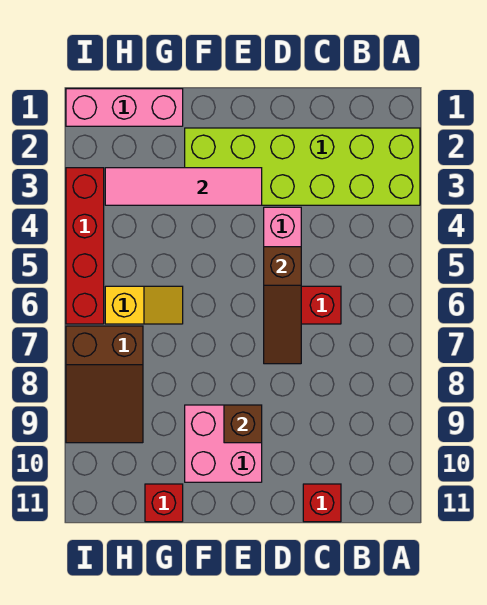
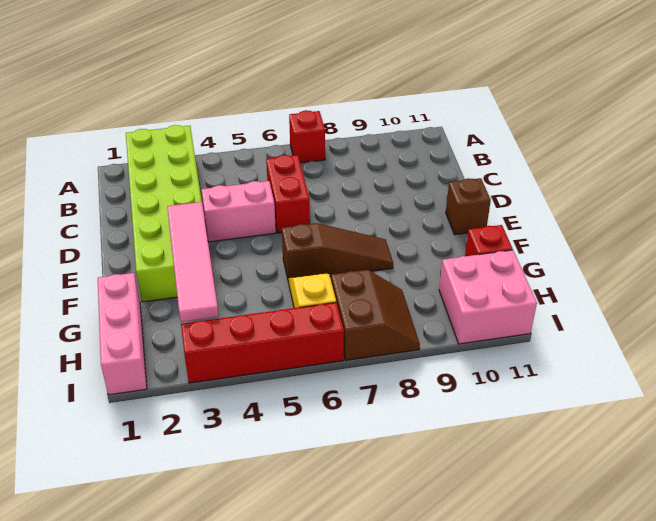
red 1x1 brick [303,484,341,522] -> red 1x1 brick moved to [289,110,325,163]
brown 1x3 slope [264,247,301,364] -> brown 1x3 slope moved to [282,223,393,282]
pink 2x2 brick [185,405,262,482] -> pink 2x2 brick moved to [439,250,537,344]
brown 1x1 brick [224,405,262,443] -> brown 1x1 brick moved to [446,178,491,235]
brown 2x3 slope [66,326,143,443] -> brown 2x2 slope [331,270,420,360]

